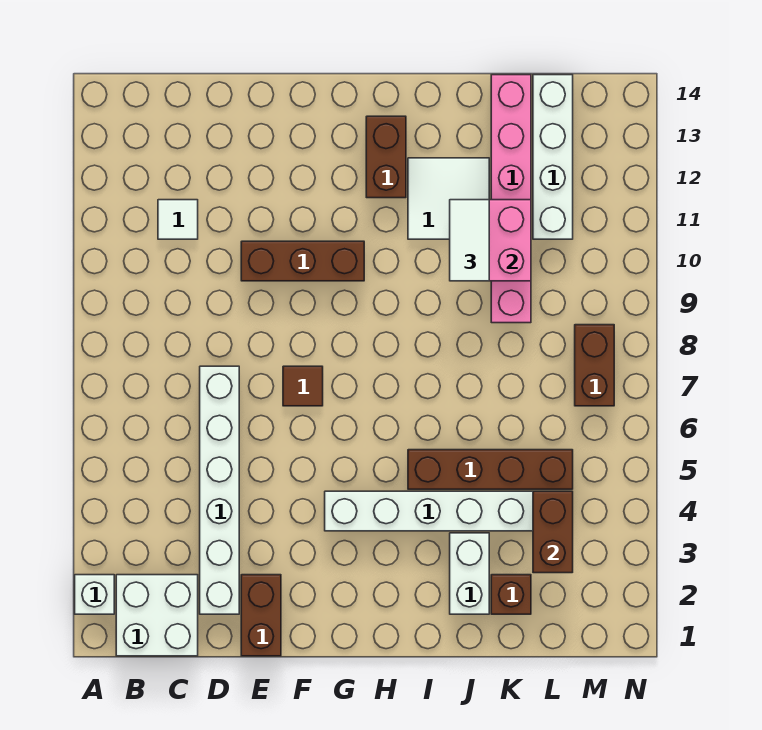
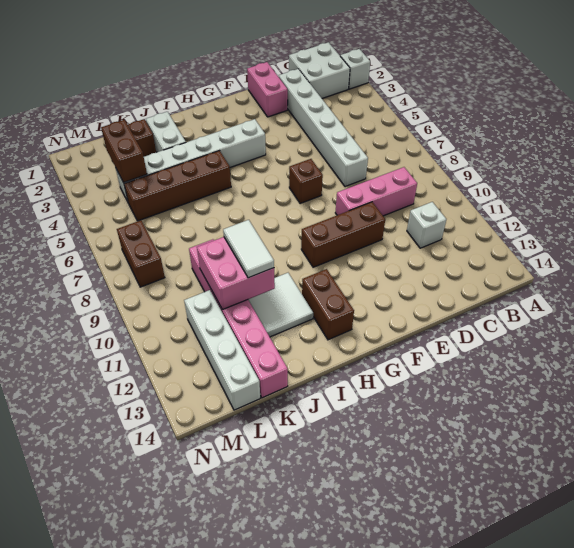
none -> pink 1x3 brick [335,167,417,216]
white 1x1 tile [158,200,198,239] -> white 1x1 brick [407,202,446,248]
brown 1x2 brick [241,575,281,656] -> pink 1x2 brick [247,62,288,117]
brown 1x1 tile [283,366,323,406] -> brown 1x1 brick [289,159,323,204]

